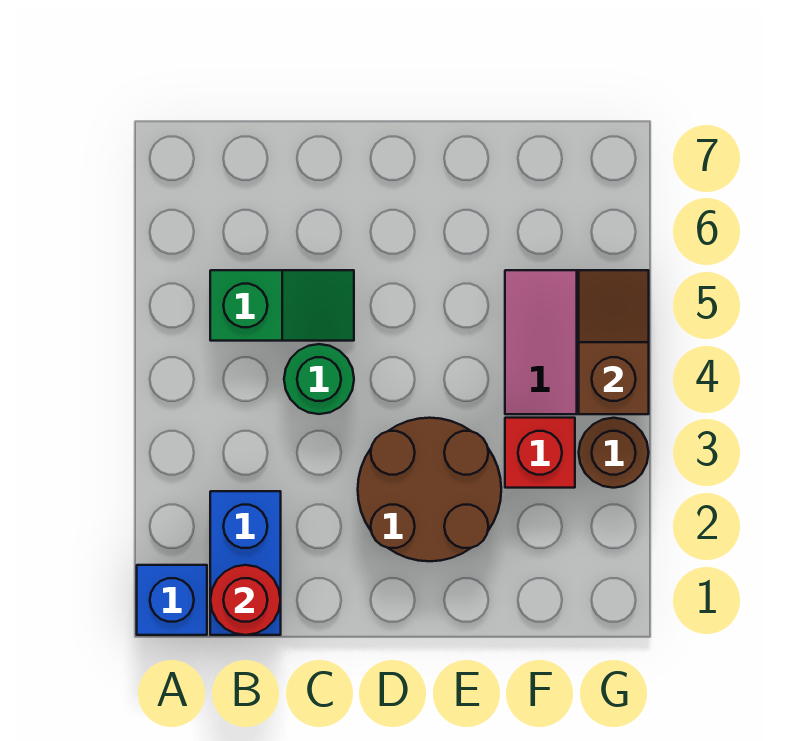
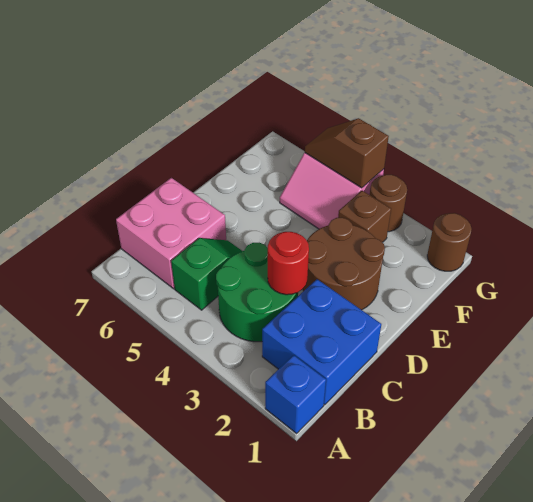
blue 1x2 brick [210,491,281,635] -> blue 2x2 brick [262,279,381,405]
red 1x1 round brick [210,565,281,635] -> red 1x1 round brick moved to [268,232,309,295]
none -> pink 2x2 brick [116,178,226,289]
green 1x1 round brick [284,344,354,414] -> green 2x2 round brick [216,243,298,342]
red 1x1 brick [505,418,575,488] -> brown 1x1 brick [338,191,391,242]
none -> brown 1x1 round brick [427,213,472,271]

